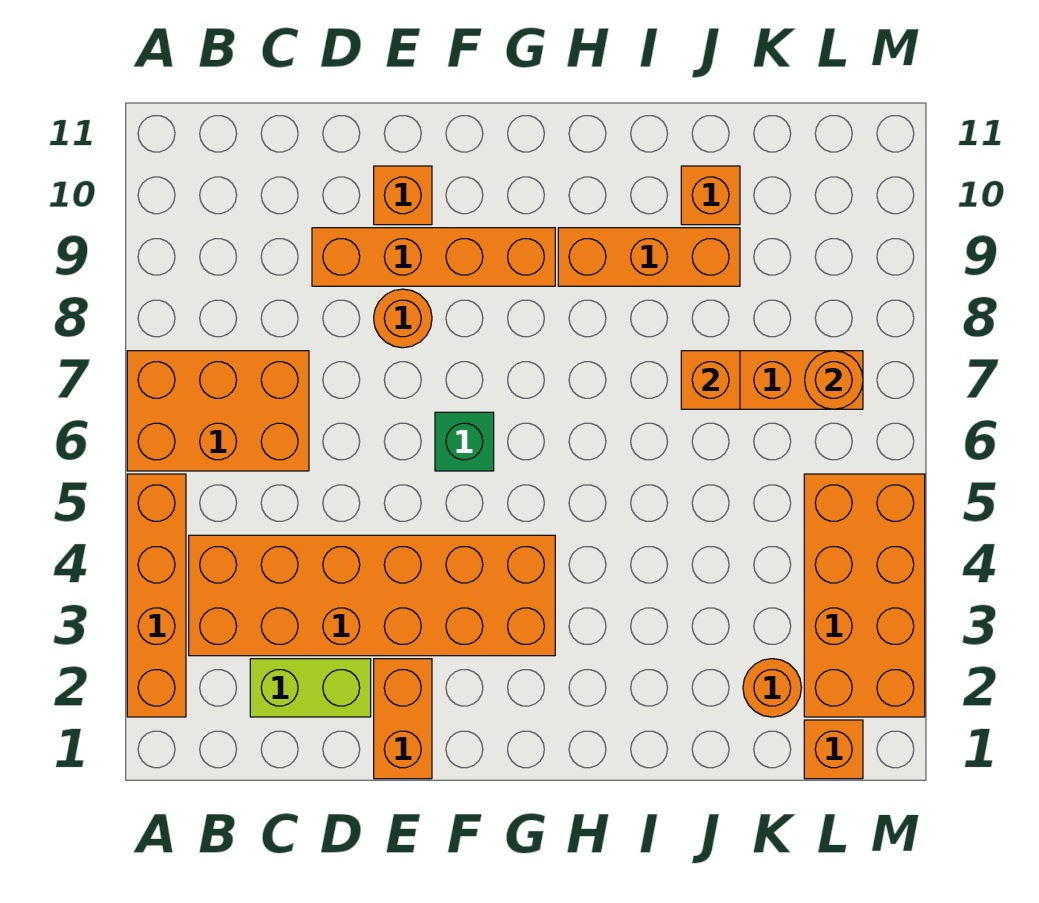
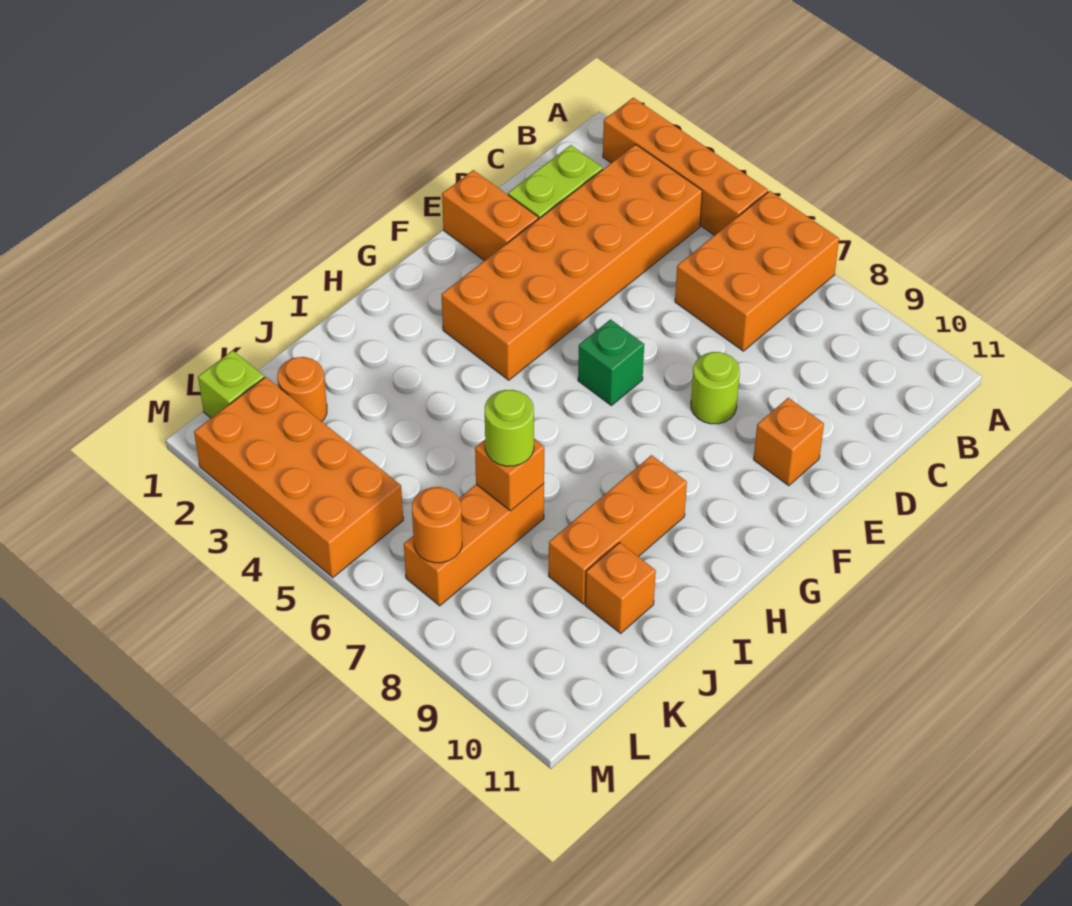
orange 1x4 brick [312,228,555,286] -> none
orange 1x1 round brick [374,289,432,348] -> lime 1x1 round brick [691,352,740,424]
none -> lime 1x1 round brick [485,390,534,466]
orange 1x1 brick [804,720,863,779] -> lime 1x1 brick [198,350,264,418]

